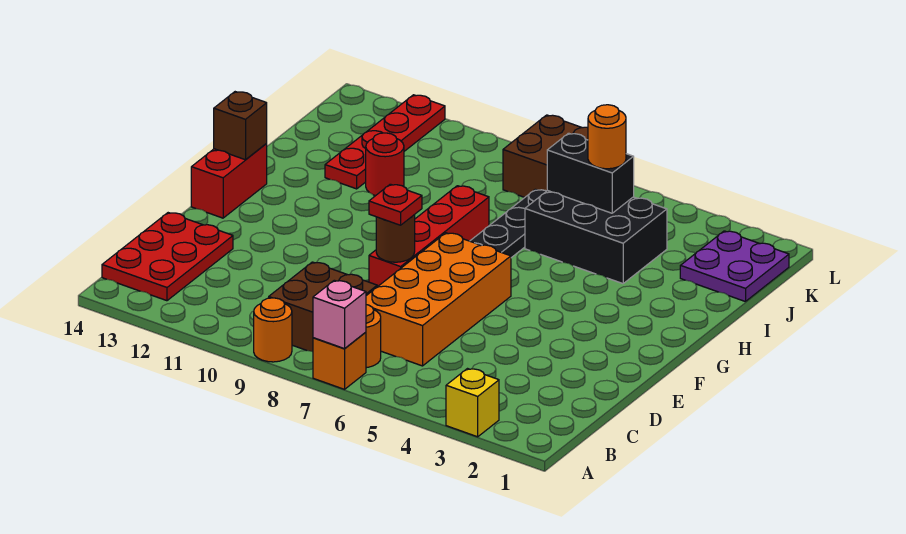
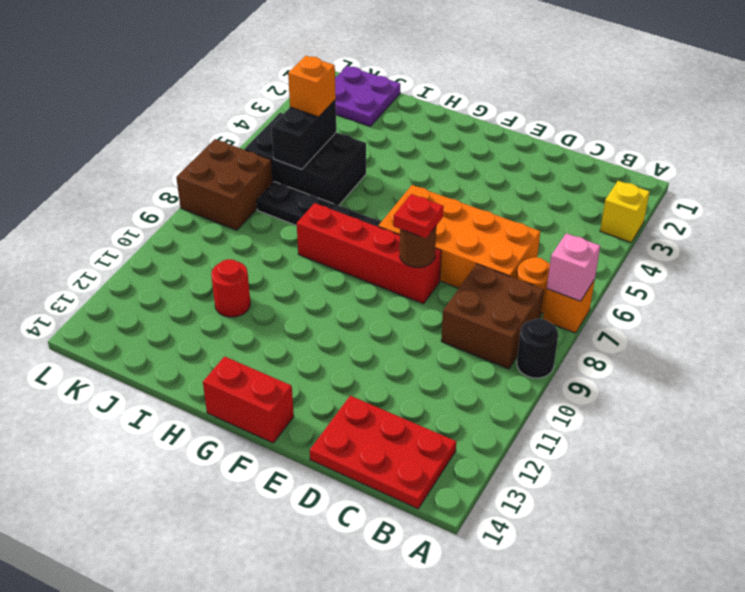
orange 1x1 round brick [254,298,292,362] -> black 1x1 round brick [517,319,558,378]
brown 1x1 brick [214,92,267,160] -> none
black 2x3 brick [525,191,667,284] -> black 2x3 brick turned to [244,113,366,206]
red 1x4 plate [325,95,445,189] -> none
orange 1x1 round brick [588,105,626,169] -> orange 1x1 brick [288,56,336,117]

